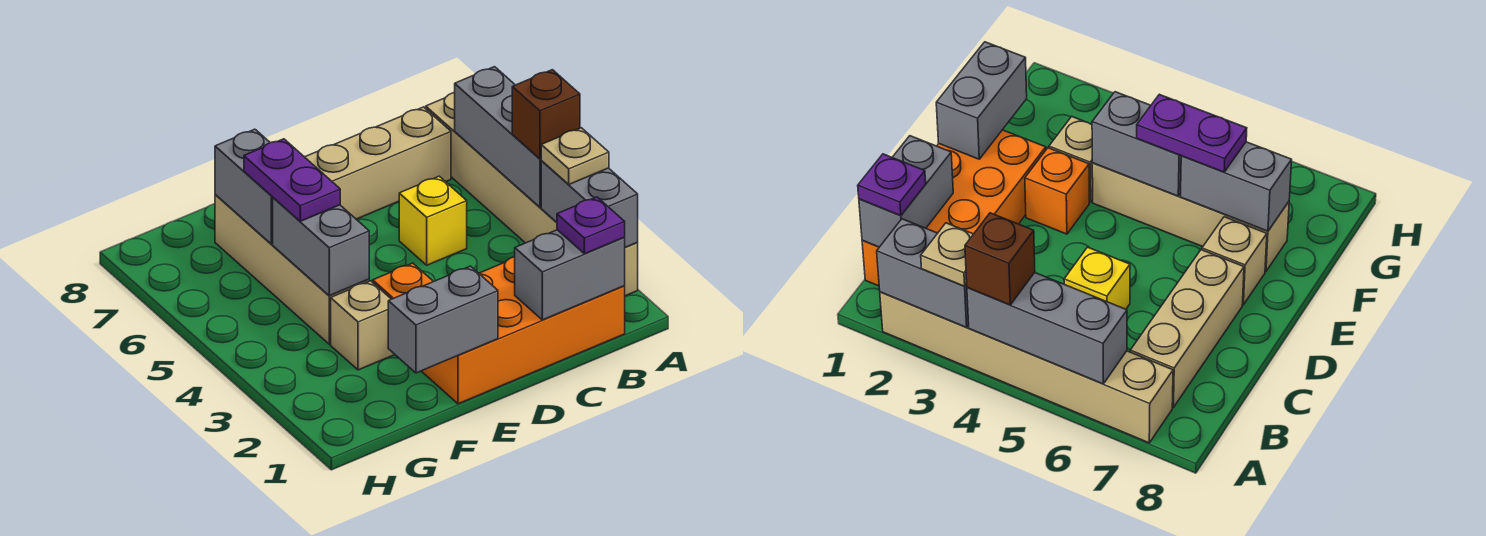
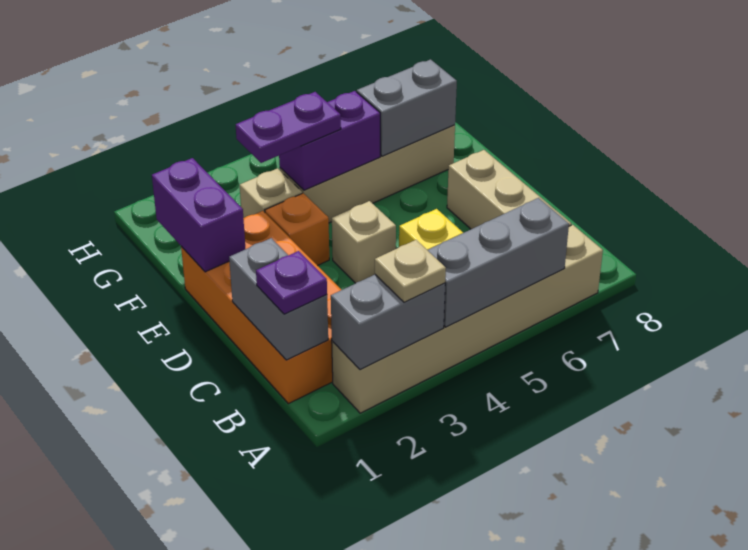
brown 1x1 brick [512,70,580,159] -> none
grey 1x2 brick [388,266,498,373] -> purple 1x2 brick [152,158,245,272]
tan 1x1 brick [1202,217,1267,305] -> tan 1x1 brick moved to [332,201,396,283]
grey 1x2 brick [273,198,369,296] -> purple 1x2 brick [279,91,380,190]
purple 1x2 plate [244,139,340,221] -> purple 1x2 plate moved to [236,92,341,163]

